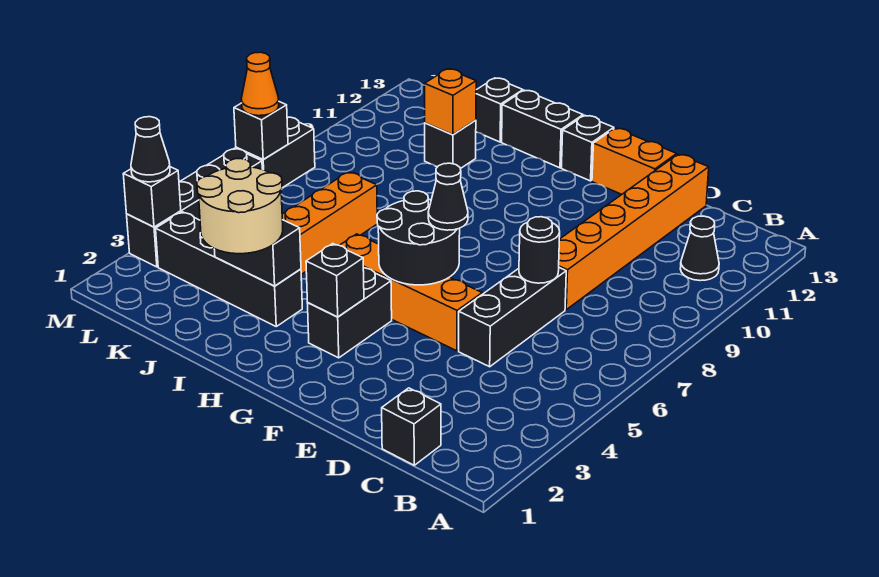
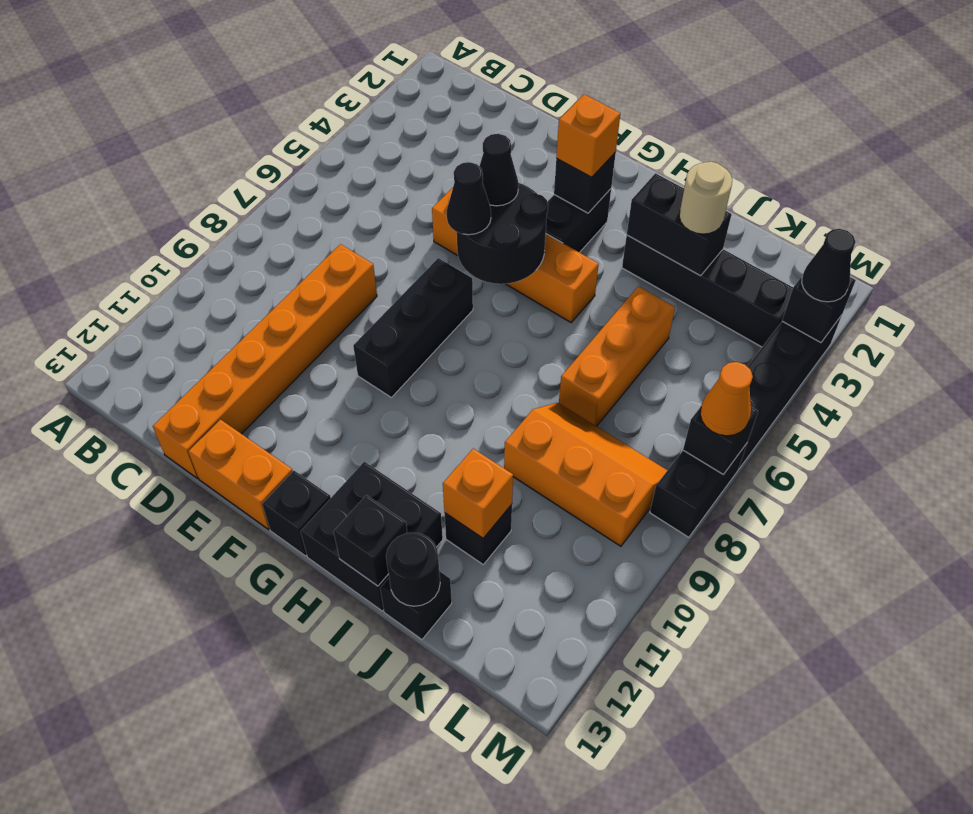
black 1x1 cone [680,216,719,281] -> black 1x1 cone moved to [479,134,519,206]
black 1x1 brick [382,388,441,465] -> black 1x1 brick moved to [334,495,407,586]
black 1x3 brick [459,268,566,367] -> black 1x3 brick moved to [353,258,473,397]
black 1x1 round brick [519,217,560,283] -> black 1x1 round brick moved to [386,533,440,606]
none -> orange 1x1 brick [556,94,620,177]
black 1x2 brick [502,90,583,168] -> black 2x2 brick [300,462,443,611]
tan 2x2 round brick [197,159,283,254] -> tan 1x1 round brick [679,162,732,234]
none -> orange 2x3 slope [504,402,667,546]

